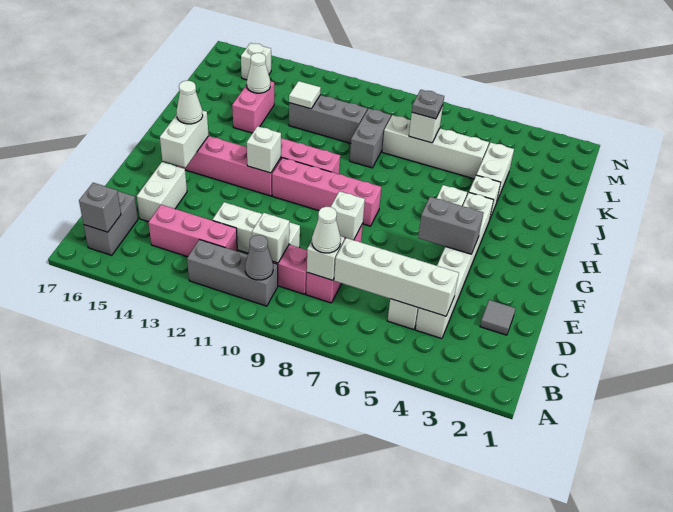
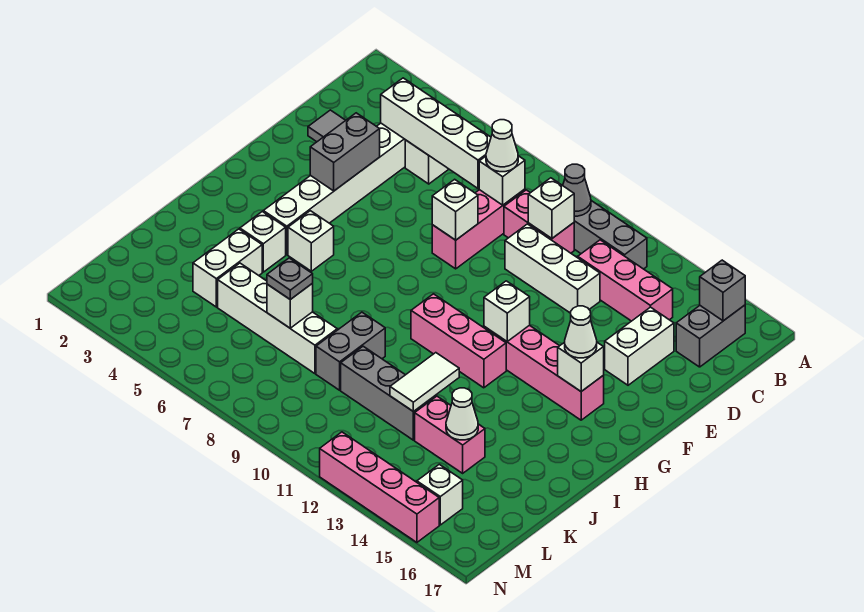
grey 1x2 brick [418,197,483,254] -> grey 1x2 brick turned to [310,113,380,191]
white 1x2 brick [160,110,209,168] -> white 1x1 brick [558,342,604,391]
pink 1x4 brick [272,158,381,226] -> pink 1x4 brick moved to [320,432,439,542]
pink 1x2 brick [232,81,274,133] -> pink 1x2 brick turned to [415,396,485,473]
white 1x1 tile [289,81,321,109] -> white 1x2 tile [390,353,459,412]

